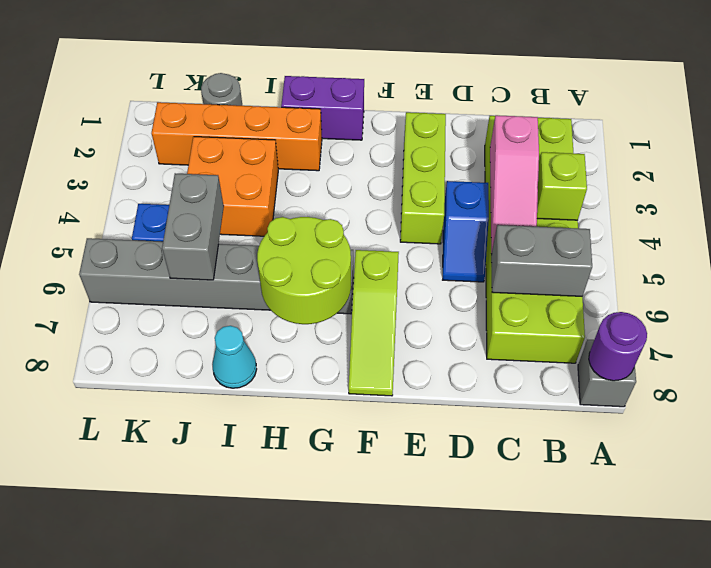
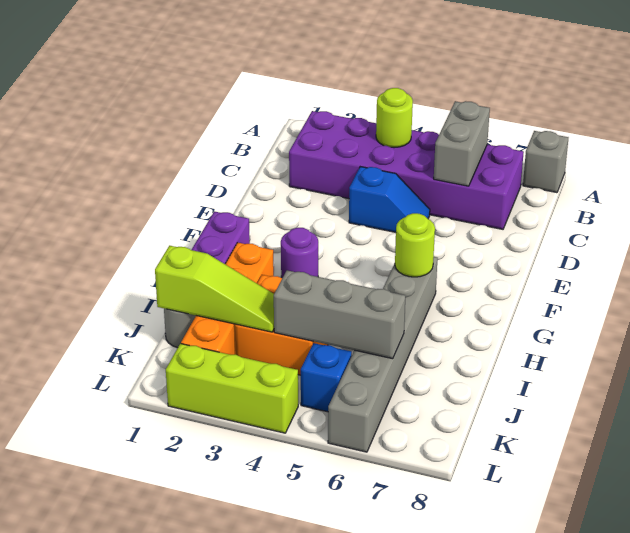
purple 1x1 round brick [589,312,647,381] -> purple 1x1 round brick moved to [281,228,318,278]
lime 2x6 brick [485,116,585,363] -> purple 2x6 brick [289,111,524,229]
lime 1x1 brick [537,152,587,220] -> lime 1x1 round brick [376,88,413,148]
pink 1x3 slope [490,115,539,254] -> none
lime 1x3 brick [400,112,446,244] -> lime 1x3 brick moved to [166,344,298,433]
lime 1x3 slope [349,250,399,396] -> lime 1x3 slope moved to [155,246,274,332]
lime 2x2 round brick [257,217,351,324] -> lime 1x1 round brick [395,213,435,277]
cyan 1x1 cone [212,326,257,388] -> none
grey 1x2 brick [162,173,224,280] -> grey 1x3 brick [274,270,405,359]

